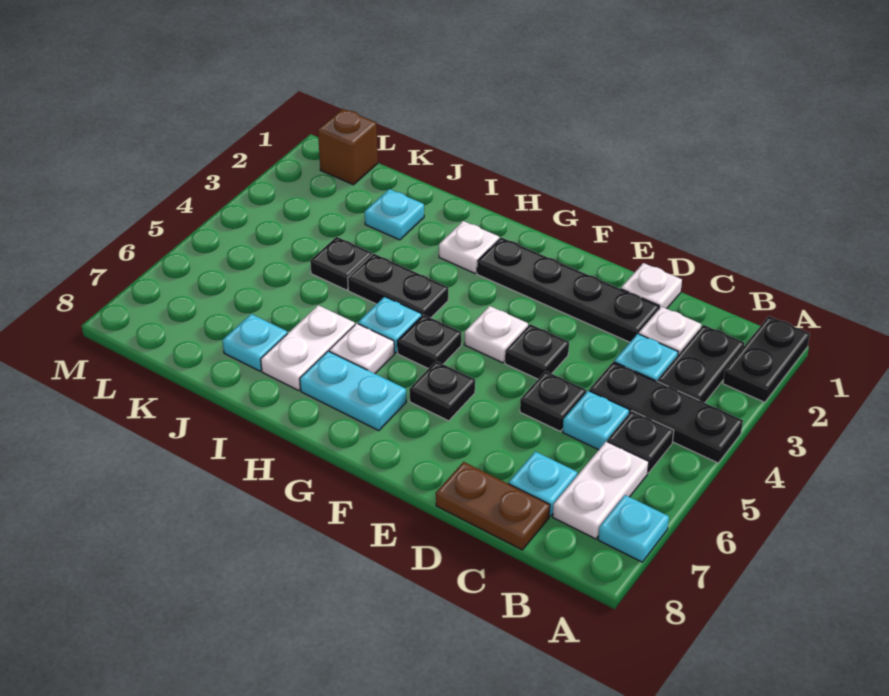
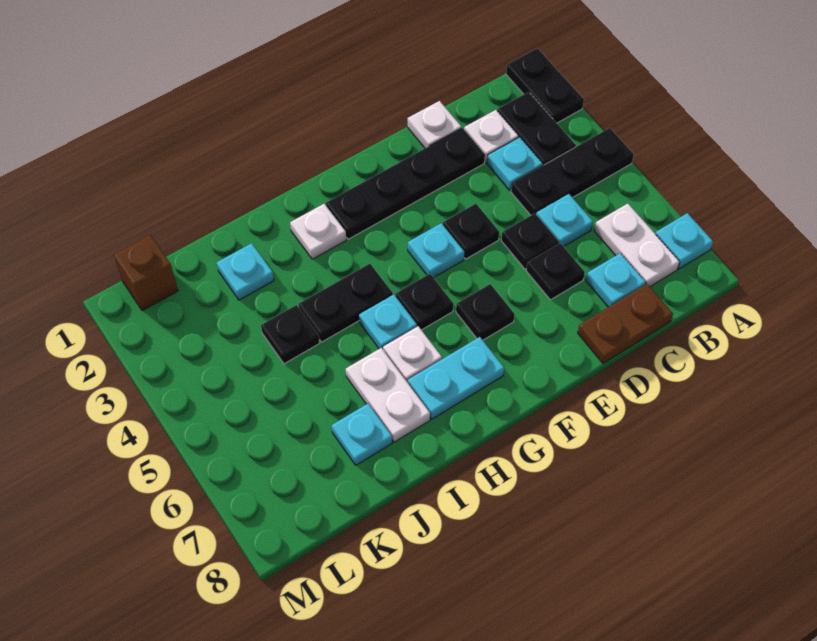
black 1x1 plate [607,411,674,473] -> black 1x1 plate moved to [526,243,585,300]
white 1x1 plate [464,306,528,363] -> cyan 1x1 plate [408,223,464,278]

